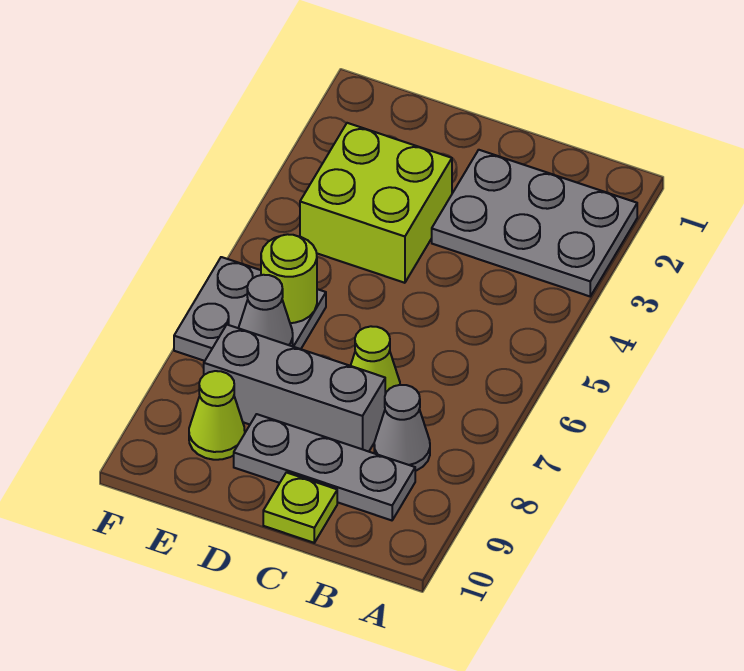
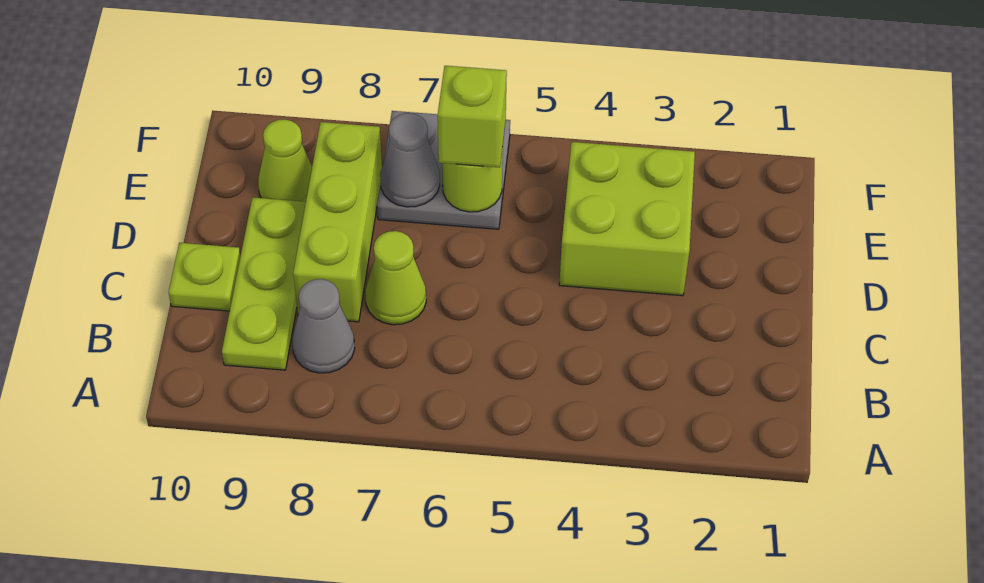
grey 2x3 plate [432,150,637,296] -> none
grey 1x3 plate [234,414,415,520] -> lime 1x3 plate [222,197,306,370]
grey 1x3 brick [204,325,385,452] -> lime 1x3 brick [293,122,382,322]
none -> lime 1x1 brick [438,66,507,168]

